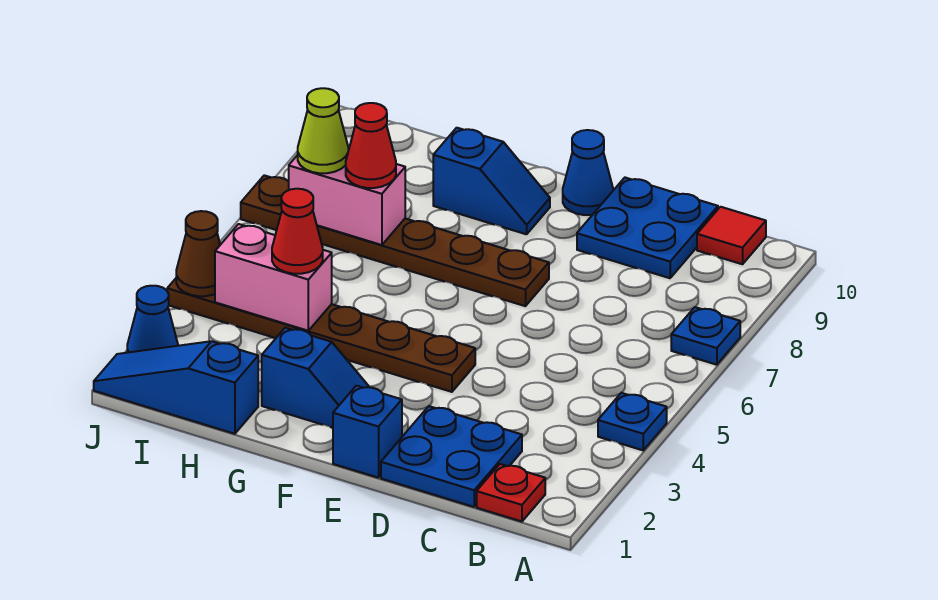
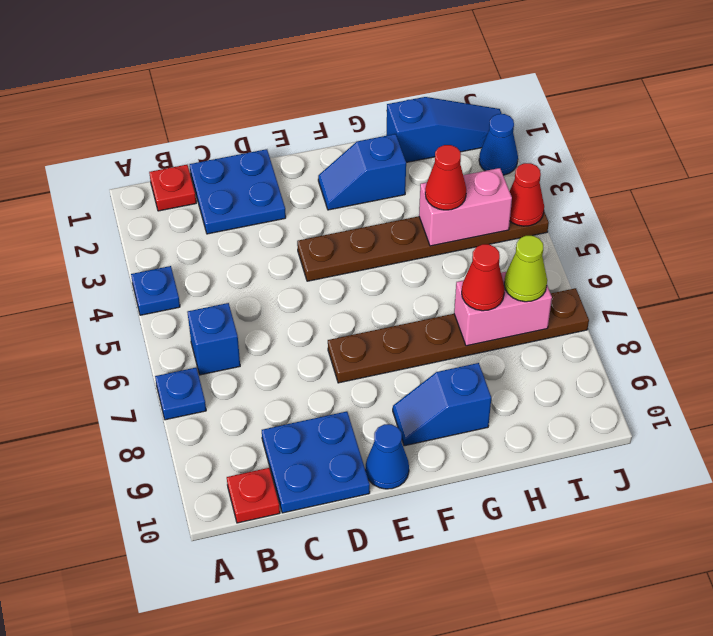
red 1x1 tile [697,207,766,264] -> red 1x1 plate [227,468,280,523]
blue 1x1 brick [333,386,402,478] -> blue 1x1 brick moved to [188,303,240,375]
brown 1x1 cone [176,211,220,296] -> red 1x1 cone [510,163,544,226]

